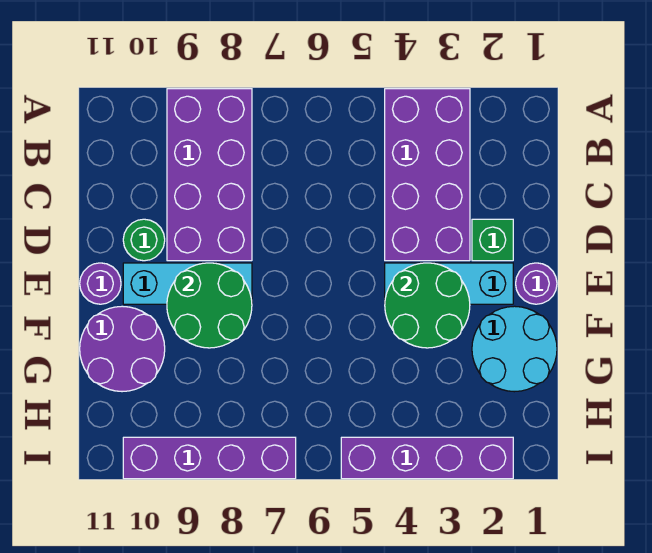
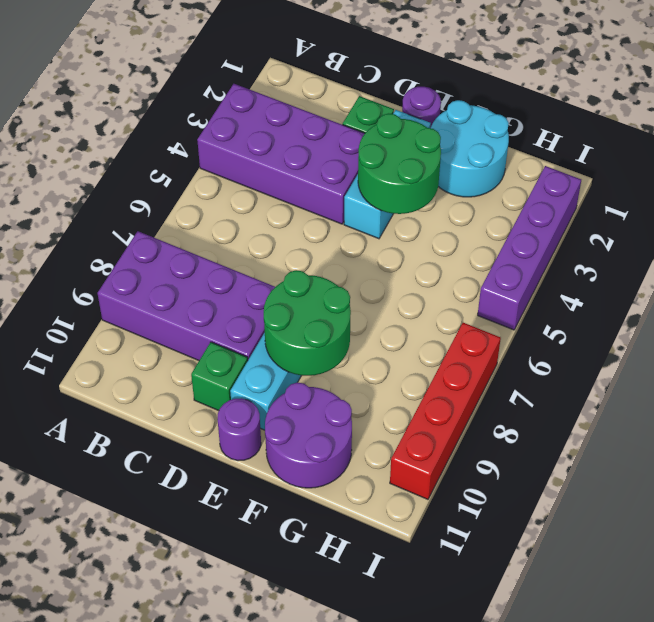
green 1x1 round brick [123,219,165,261] -> green 1x1 brick [191,342,248,411]
purple 1x4 brick [123,437,296,479] -> red 1x4 brick [390,323,501,499]

